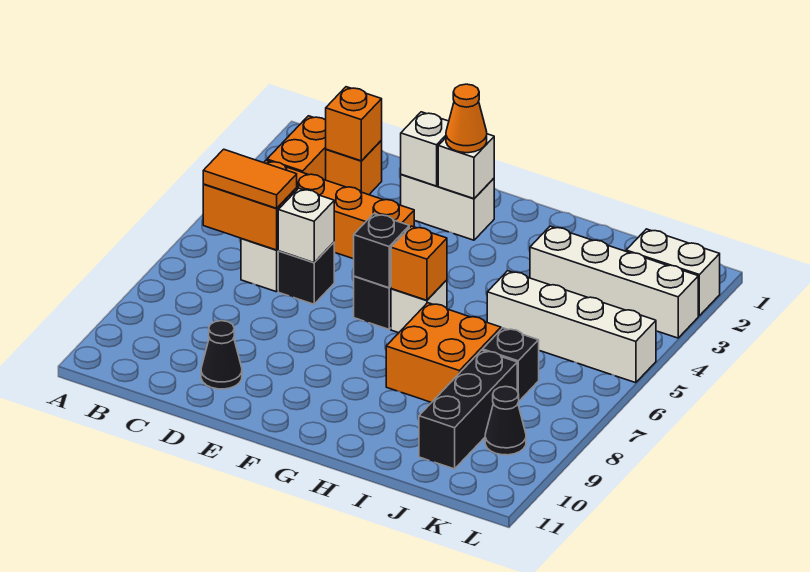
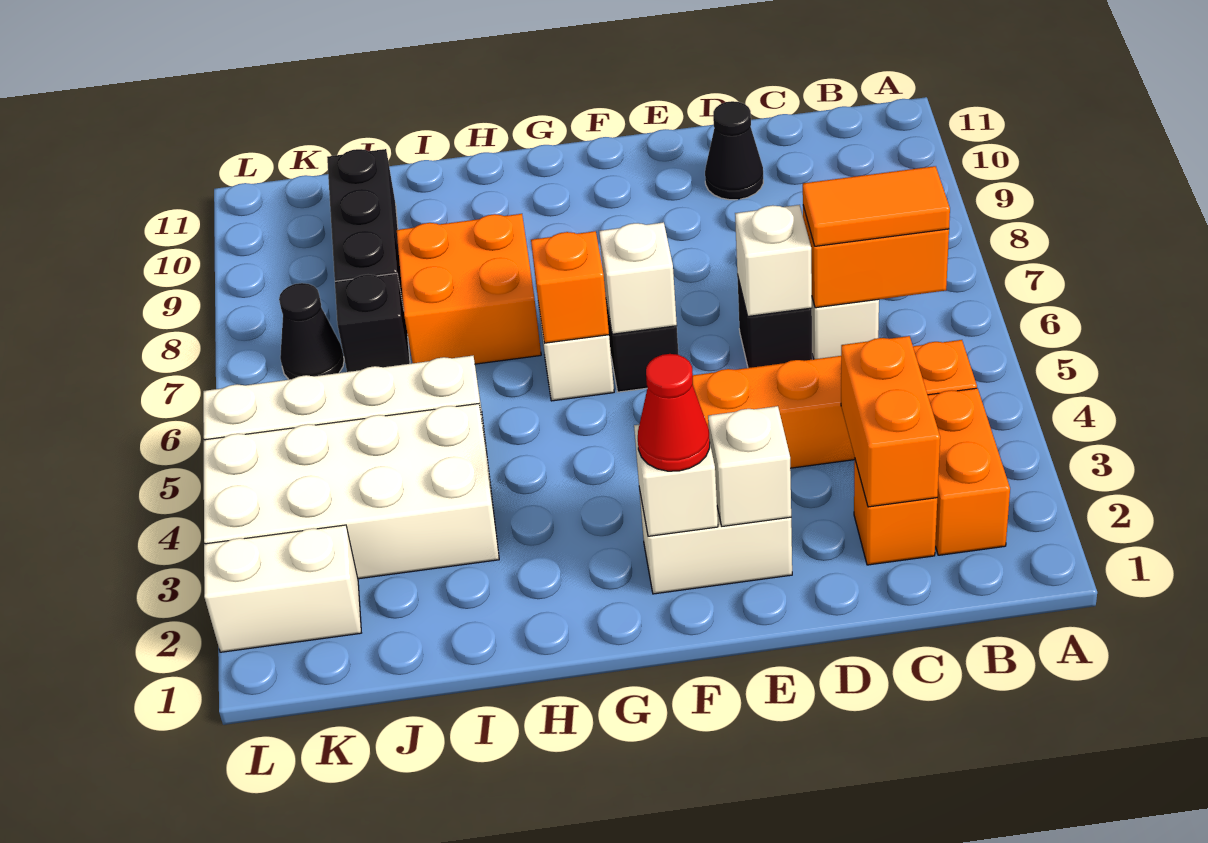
orange 1x1 brick [326,87,382,161] -> orange 1x2 brick [841,336,940,507]
orange 1x1 cone [446,84,487,153] -> red 1x1 cone [638,354,710,471]
black 1x1 brick [354,214,409,288] -> white 1x1 brick [599,222,677,334]
white 1x4 brick [530,226,698,338] -> white 2x4 brick [204,404,499,579]
black 1x1 cone [485,387,526,455] -> black 1x1 cone moved to [279,283,344,380]

